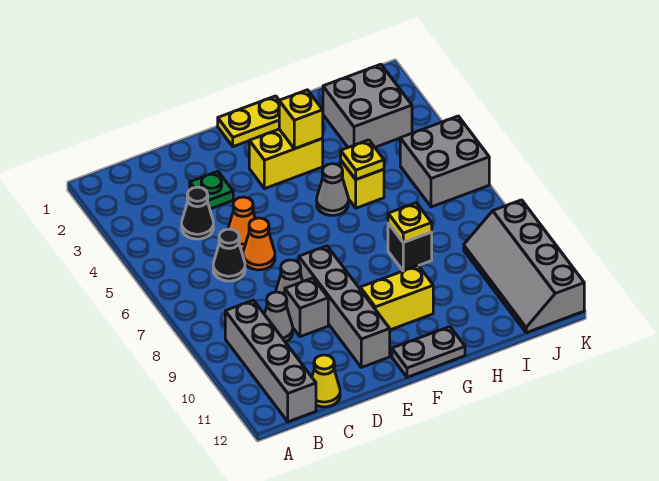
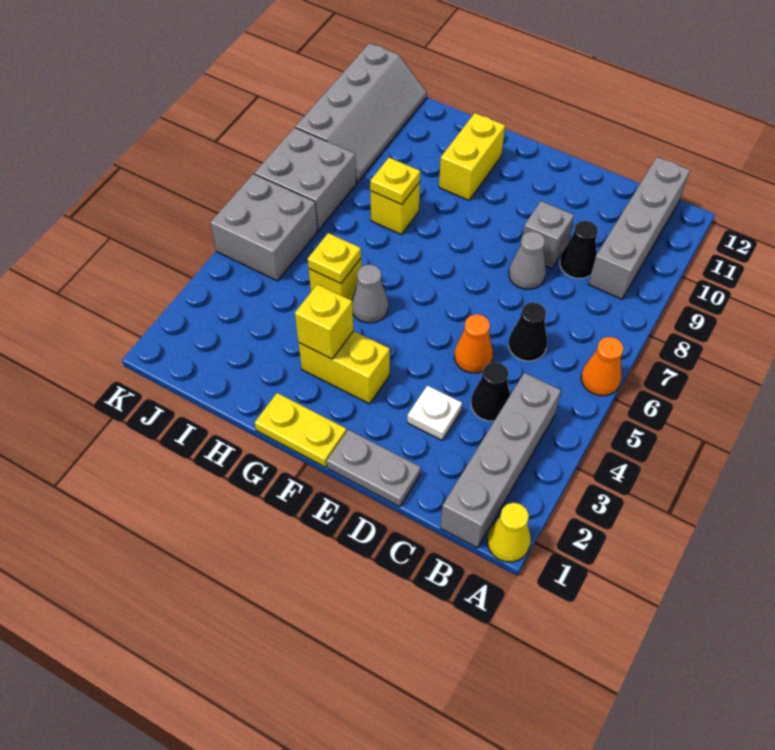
grey 1x1 cone [264,292,293,342] -> black 1x1 cone [560,221,598,279]
yellow 1x1 cone [312,355,340,407] -> yellow 1x1 cone moved to [487,503,531,562]
green 1x1 plate [190,171,233,209] -> white 1x1 plate [407,386,462,440]
orange 1x1 cone [243,218,275,270] -> orange 1x1 cone moved to [581,337,623,396]
grey 1x4 brick [299,246,390,367] -> grey 1x4 brick moved to [440,373,561,548]
yellow 1x2 brick [360,265,433,330] -> yellow 1x2 brick turned to [439,113,505,200]
grey 1x2 plate [392,327,465,377] -> grey 1x2 plate moved to [327,430,421,507]
black 1x1 brick [388,223,432,271] -> yellow 1x1 brick [371,182,420,234]
grey 2x2 brick [323,64,412,147] -> grey 2x2 brick moved to [254,127,356,230]

